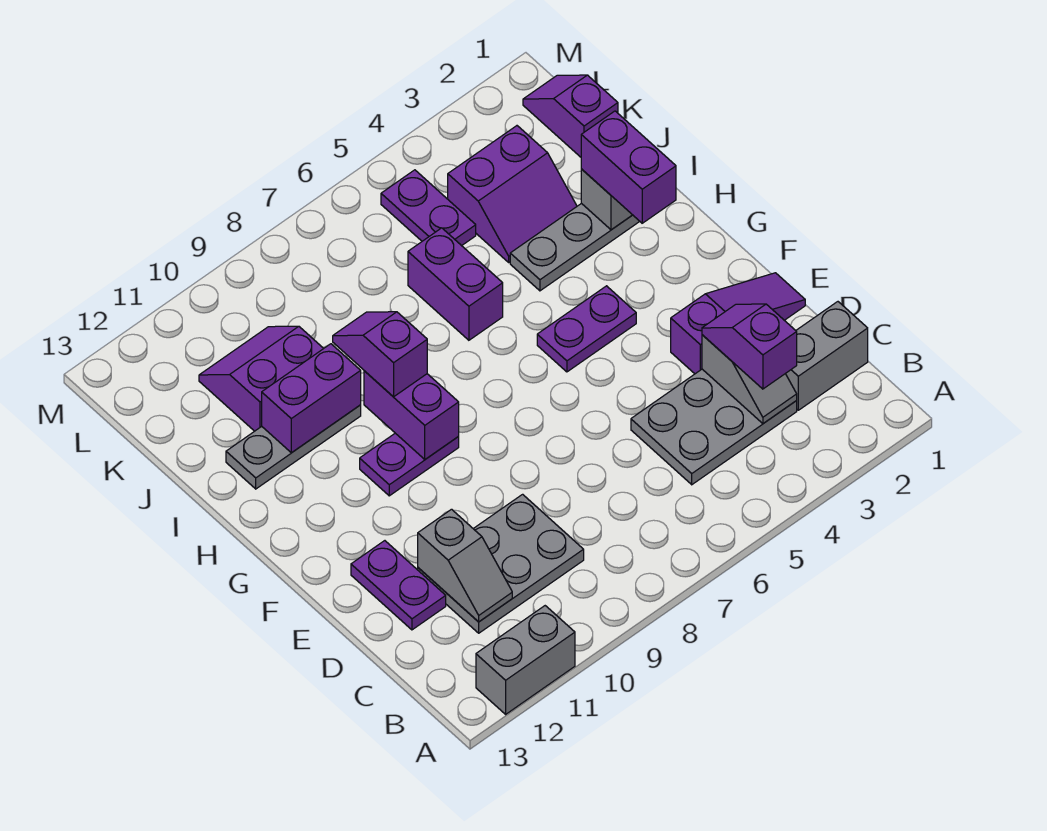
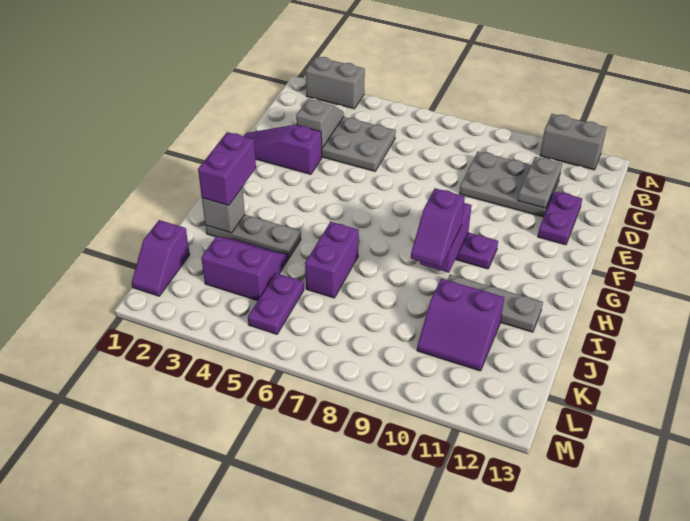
grey 1x2 brick [786,302,868,410] -> grey 1x2 brick moved to [306,57,365,109]
purple 1x2 slope [702,304,797,389] -> none
grey 1x2 slope [418,509,512,622] -> grey 1x2 plate [518,157,562,208]
purple 1x2 plate [537,286,636,372] -> none
purple 1x2 brick [262,344,361,453] -> none

